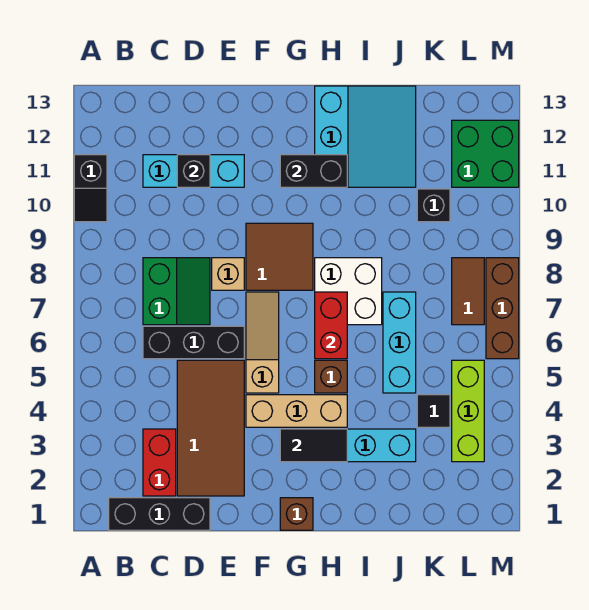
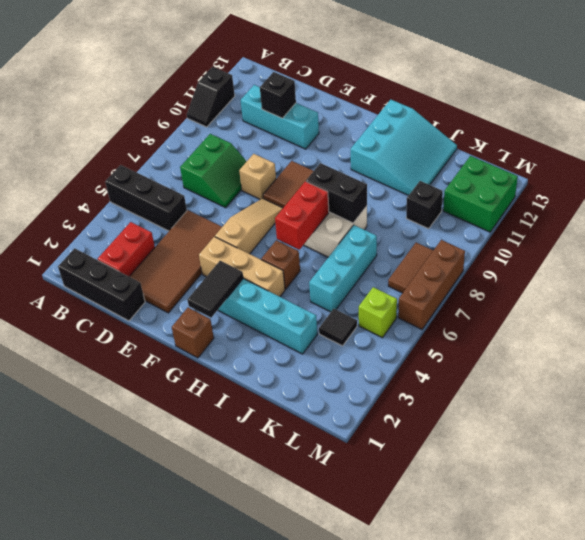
black 1x3 brick [143,326,244,359] -> black 1x3 brick moved to [105,165,187,231]
black 1x2 tile [280,429,347,462] -> black 1x2 tile turned to [188,261,243,318]
black 1x2 brick [280,155,347,187] -> black 1x2 brick moved to [306,163,367,223]
lime 1x3 brick [452,360,484,462] -> lime 1x1 brick [359,287,397,338]

